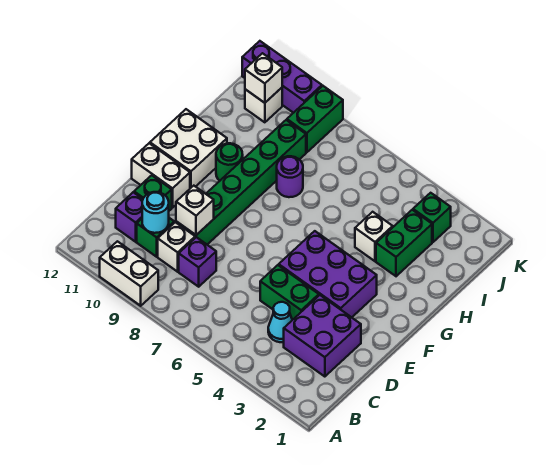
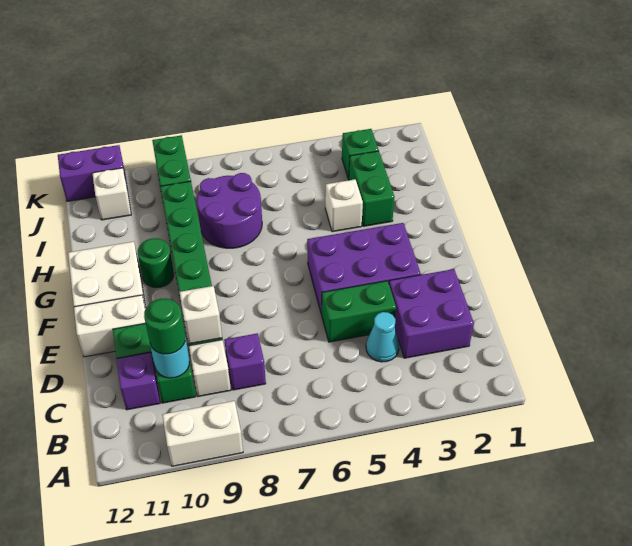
none -> green 1x1 round brick [144,298,185,354]
purple 1x1 round brick [277,156,303,197] -> purple 2x2 round brick [197,173,262,248]
white 1x1 brick [245,53,282,103] -> none
purple 1x3 brick [242,41,322,113] -> purple 1x2 brick [58,145,127,201]

